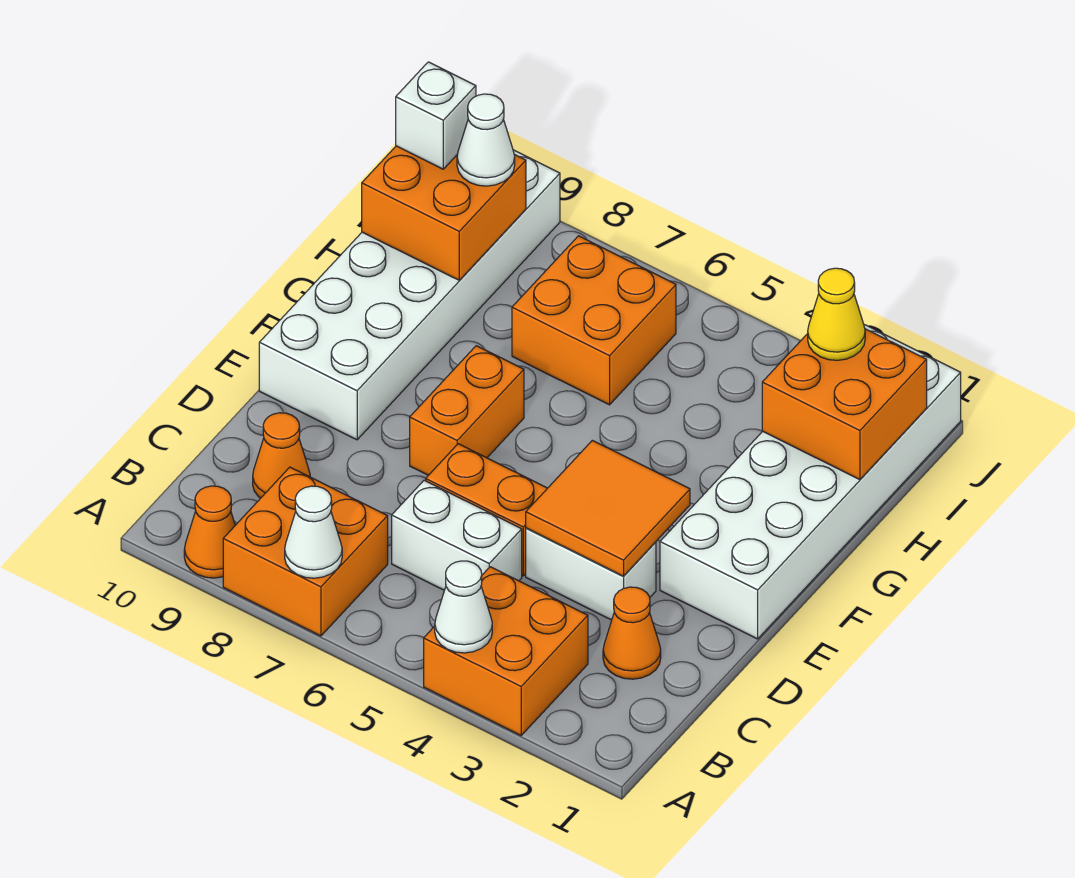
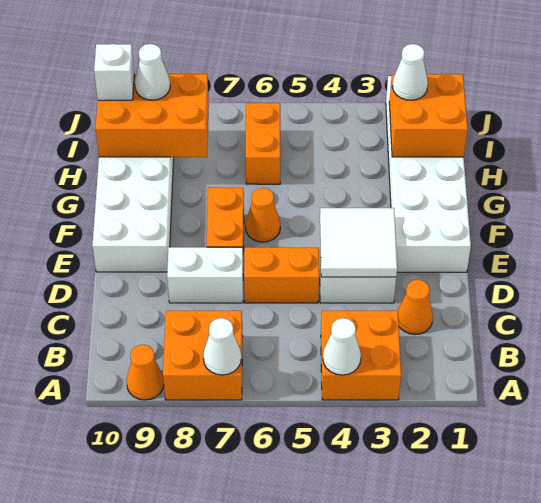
white 1x2 brick [392,480,522,590] -> white 1x2 brick moved to [167,247,243,303]
orange 1x1 cone [253,413,310,498] -> orange 1x1 cone moved to [245,188,280,242]
orange 2x2 tile [526,440,690,576] -> white 2x2 tile [320,208,397,277]
orange 2x2 brick [512,236,676,405] -> orange 1x2 brick [246,103,280,184]
orange 2x2 brick [362,146,526,280] -> orange 2x3 brick [95,74,209,157]
yellow 1x1 cone [808,268,865,360] -> white 1x1 cone [392,44,428,100]

